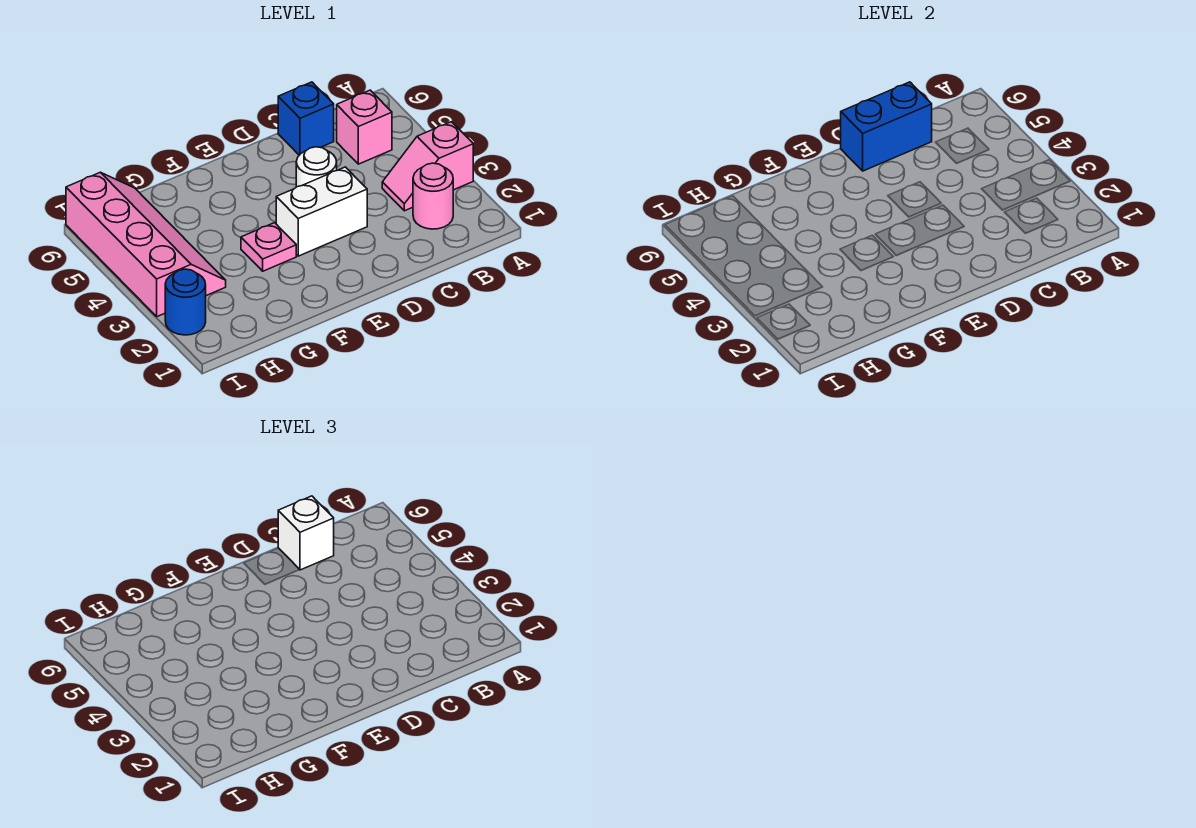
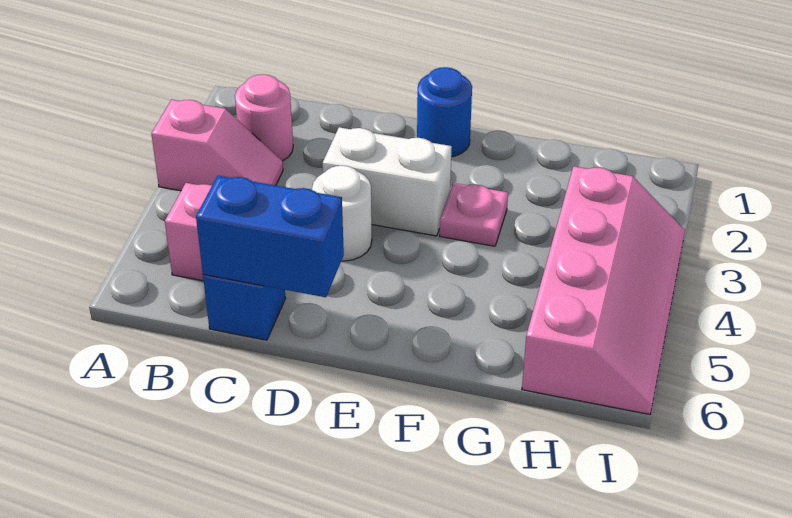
white 1x1 brick [278,496,334,570] -> none
pink 2x4 slope [66,172,226,317] -> pink 2x4 slope turned to [522,166,685,414]
blue 1x1 round brick [165,269,206,335] -> blue 1x1 round brick moved to [417,67,472,157]

